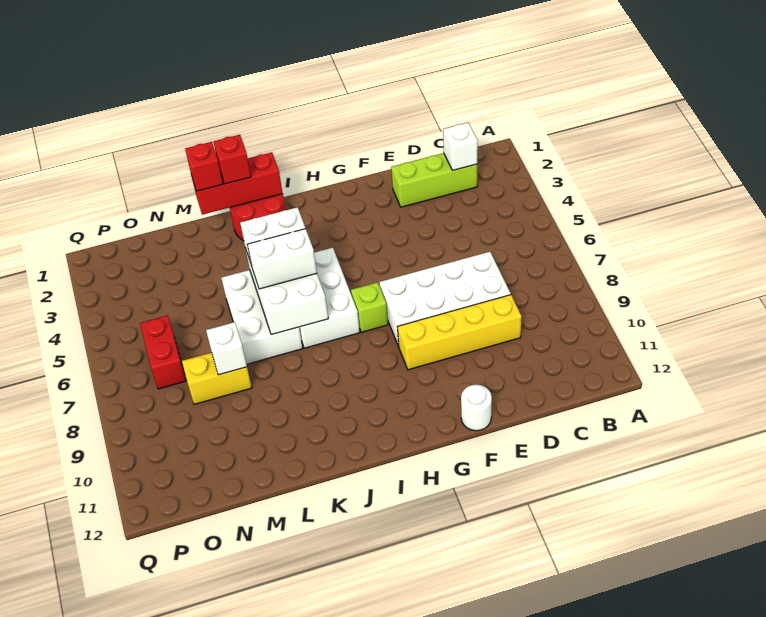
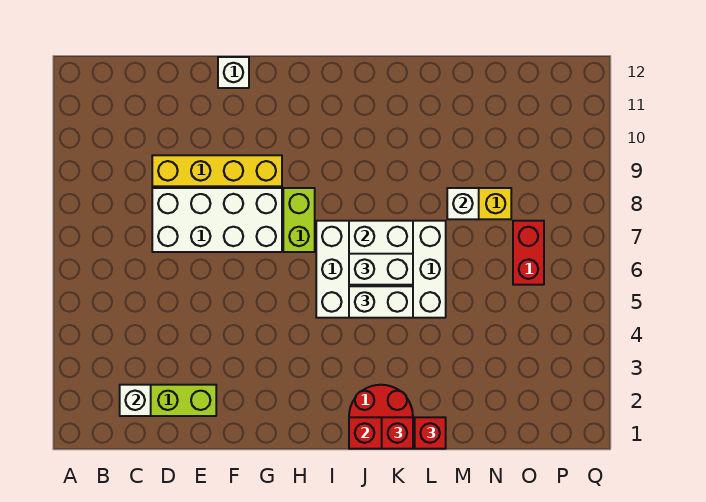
white 1x1 round brick [461,385,492,431] -> white 1x1 brick [218,57,249,88]
lime 1x1 brick [351,282,388,332] -> lime 1x2 brick [283,188,315,252]

